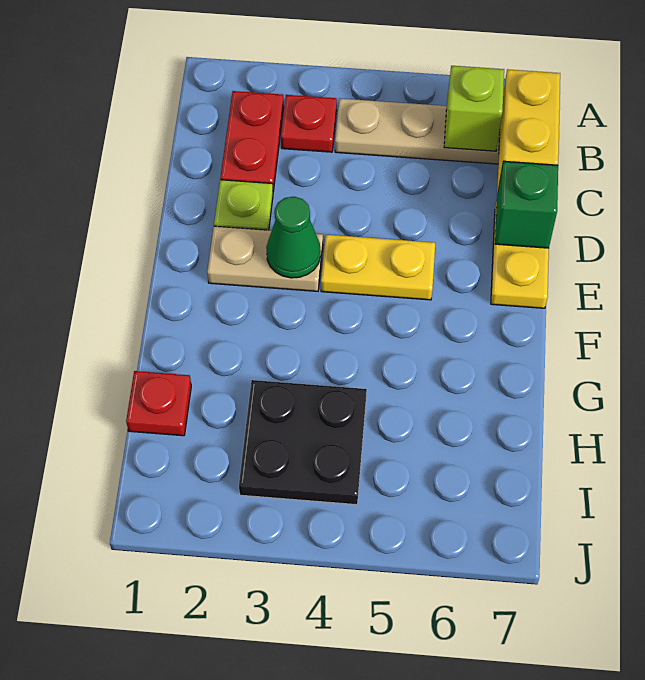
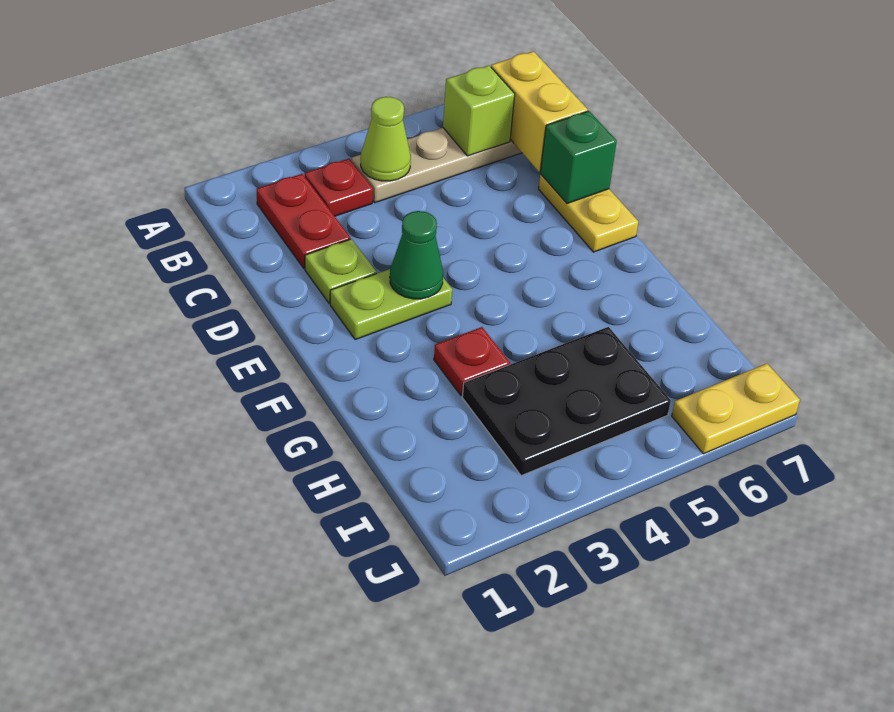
none -> lime 1x1 cone [361,97,411,181]
tan 1x2 plate [207,226,323,291] -> lime 1x2 plate [330,269,452,340]
yellow 1x2 plate [321,235,435,300] -> yellow 1x2 plate moved to [672,364,800,454]
red 1x1 plate [126,371,191,436] -> red 1x1 plate moved to [434,327,510,396]
black 2x2 plate [239,380,367,505] -> black 2x3 plate [462,327,671,476]

